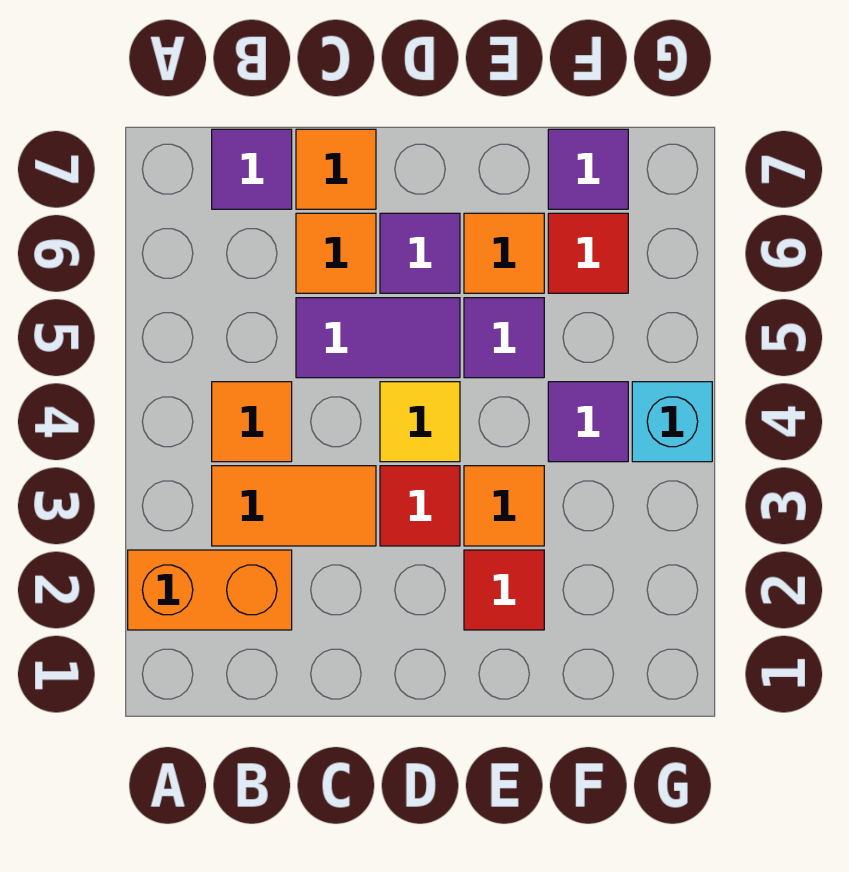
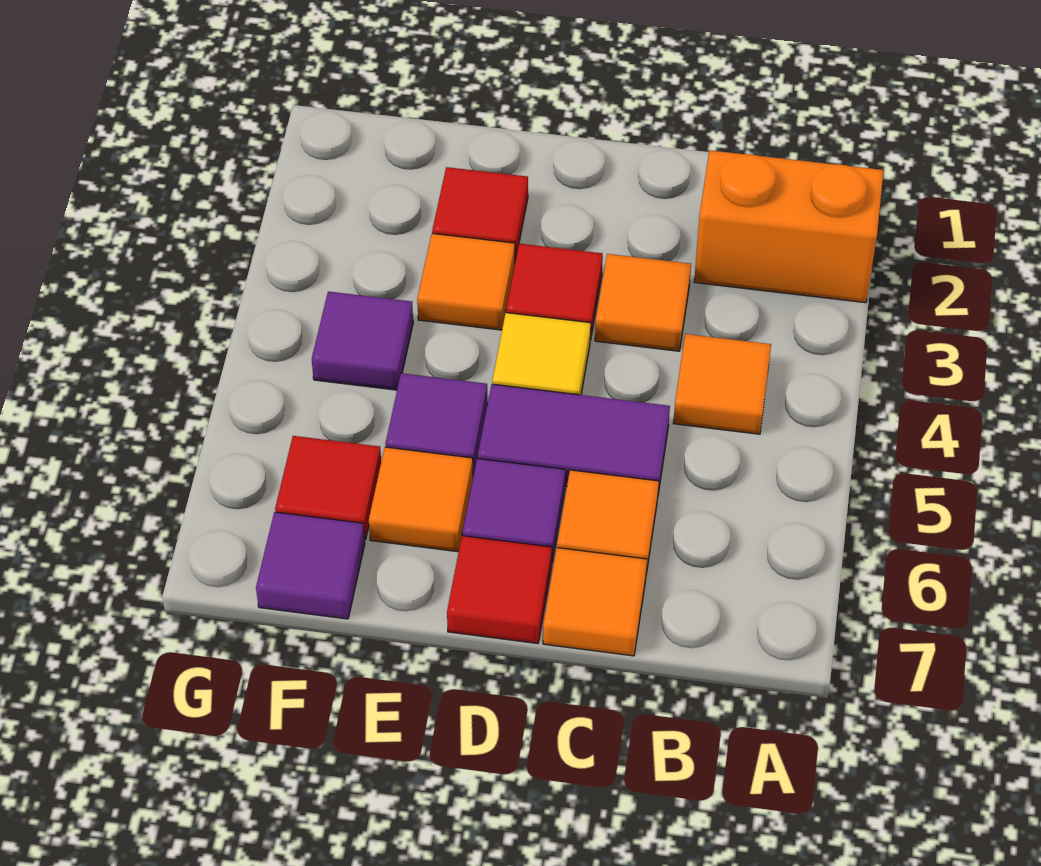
orange 1x2 tile [212,466,376,546] -> orange 1x1 tile [595,254,691,351]
purple 1x1 tile [212,129,292,209] -> none
none -> red 1x1 tile [447,536,552,644]
cyan 1x1 brick [632,382,712,462] -> none

